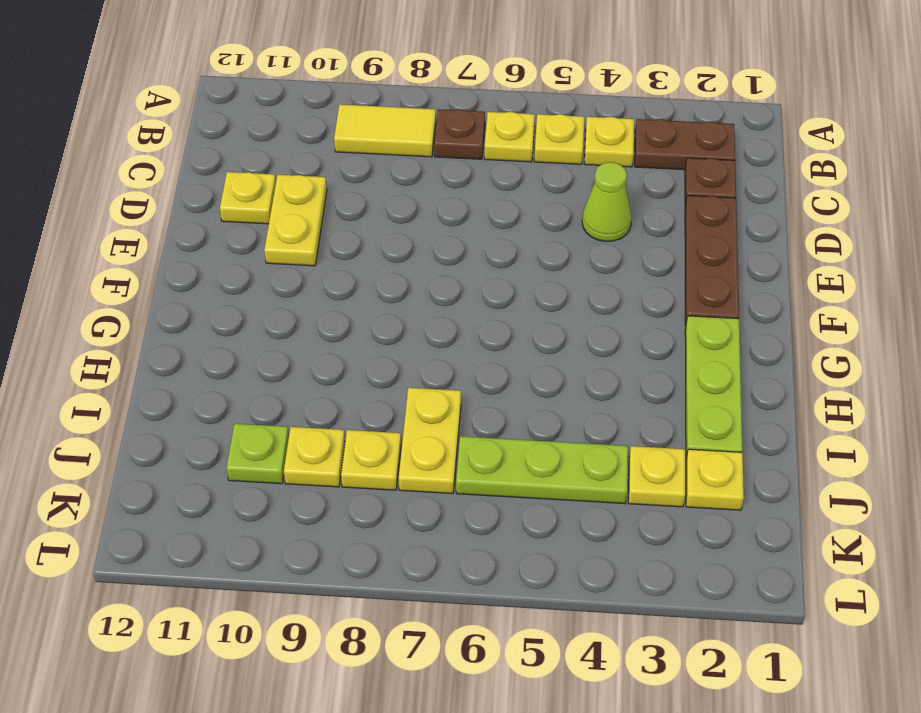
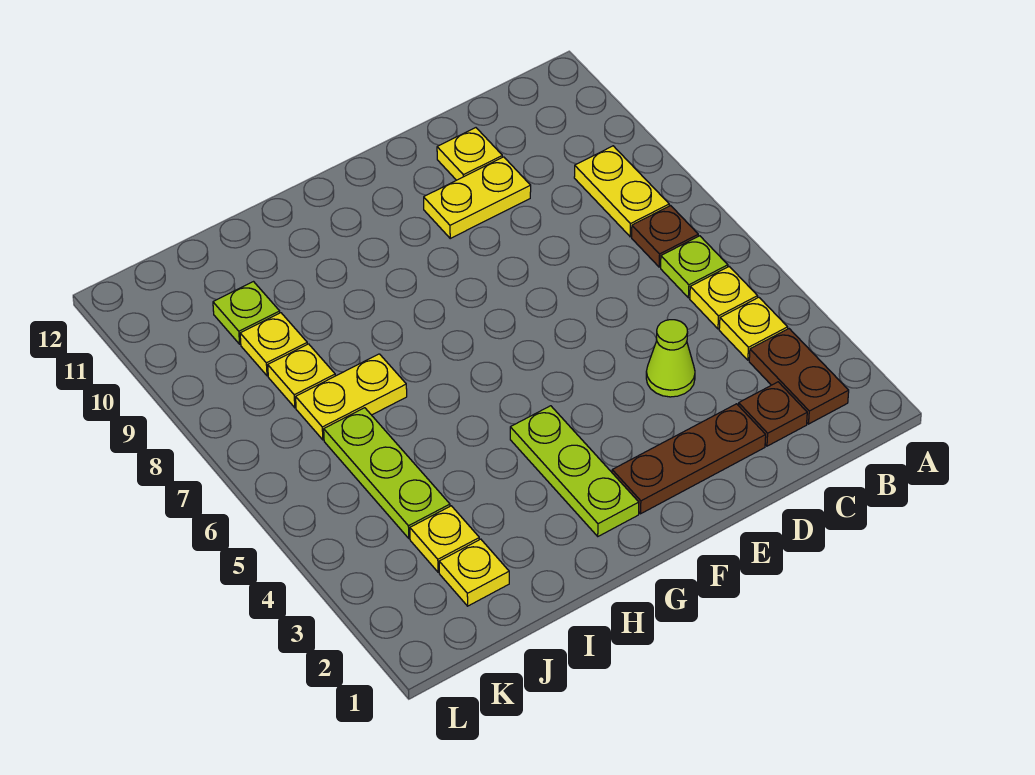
yellow 1x1 plate [484,112,535,162] -> lime 1x1 plate [661,236,728,298]
yellow 1x2 tile [334,104,436,157] -> yellow 1x2 plate [574,146,669,237]
lime 1x3 plate [685,316,743,458] -> lime 1x3 plate turned to [510,406,639,536]

